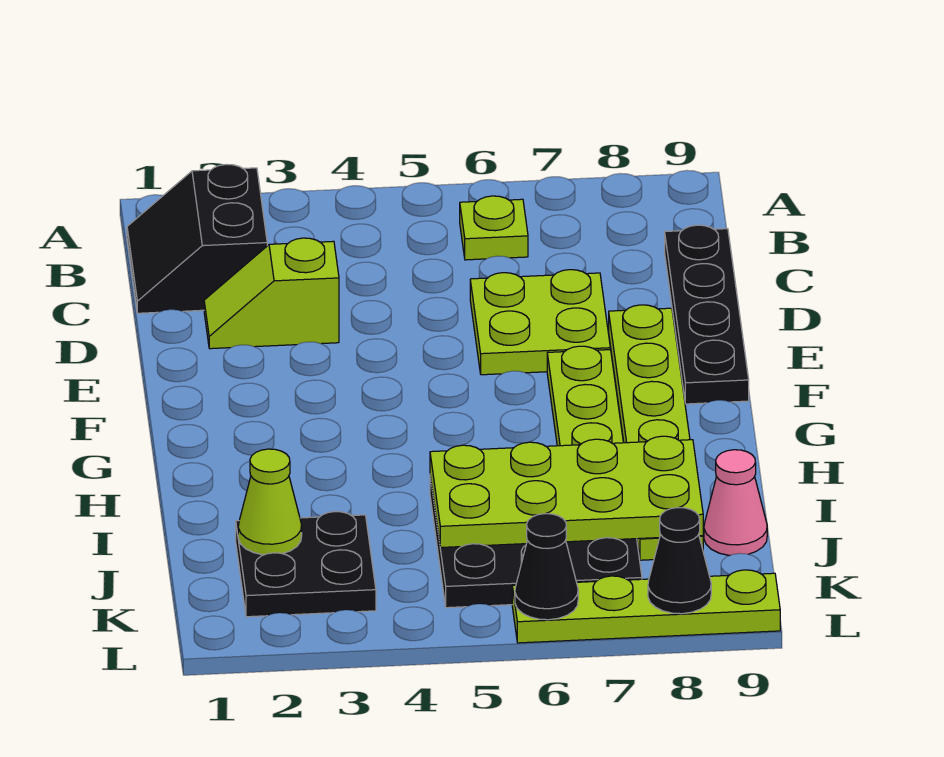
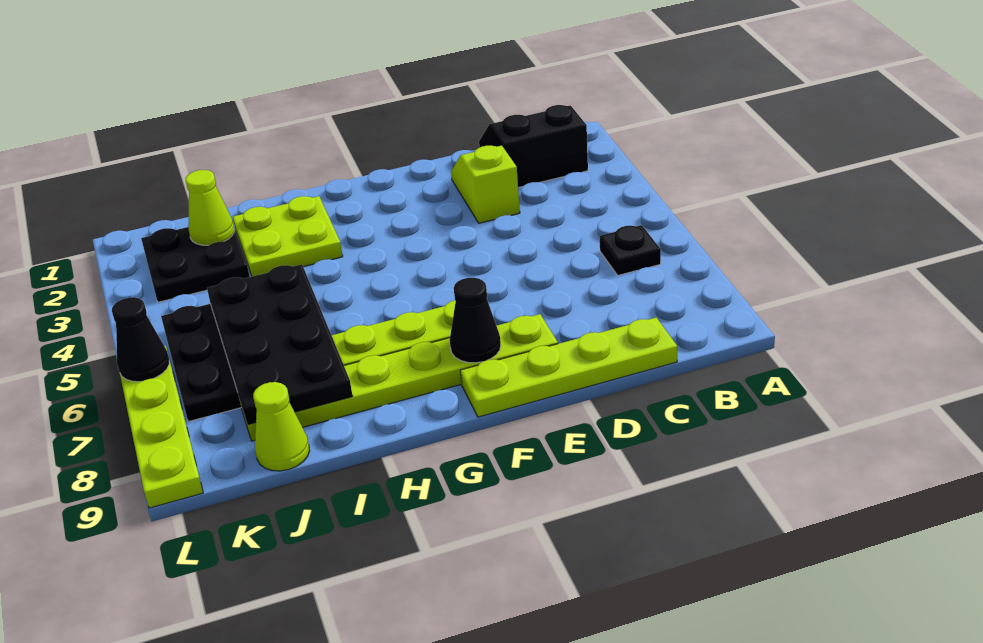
lime 1x1 plate [460,196,528,260] -> black 1x1 plate [600,225,661,275]
black 1x4 plate [665,225,749,404] -> lime 1x4 plate [460,318,677,417]
lime 2x2 plate [470,270,610,375] -> lime 2x2 plate moved to [233,196,343,276]
lime 2x4 plate [430,436,703,548] -> black 2x4 plate [207,264,353,425]
pink 1x1 cone [704,450,767,555] -> lime 1x1 cone [253,382,310,471]
black 1x1 cone [648,508,711,614] -> black 1x1 cone moved to [450,278,501,363]

